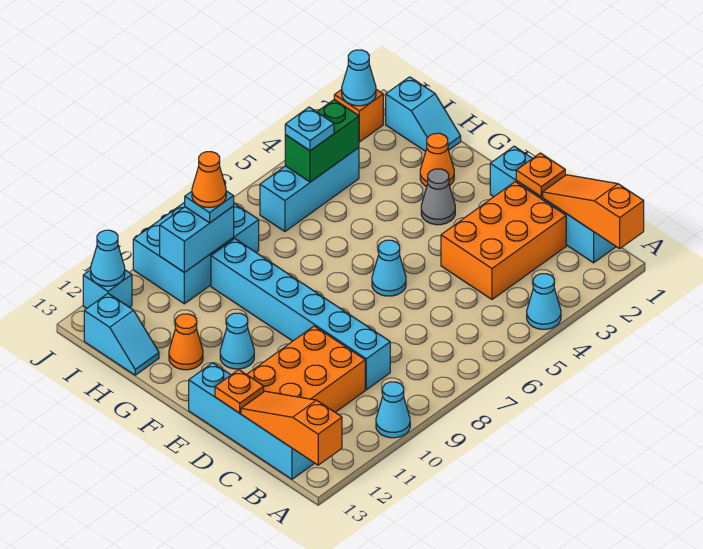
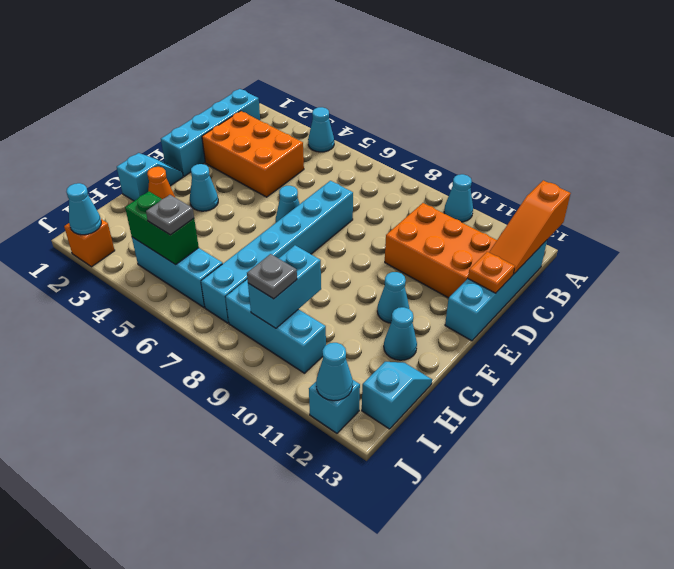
orange 1x3 slope [543,175,644,249] -> none
cyan 1x6 brick [211,239,390,390] -> cyan 1x6 brick moved to [201,181,353,323]
orange 1x1 plate [516,153,565,196] -> none
grey 1x1 cone [421,169,455,225] -> cyan 1x1 cone [190,164,218,211]
orange 1x1 cone [169,314,203,370] -> cyan 1x1 cone [384,307,417,360]
cyan 1x2 slope [386,77,461,151] -> cyan 1x2 slope moved to [117,153,183,201]
cyan 1x1 plate [285,107,334,151] -> grey 1x1 plate [146,195,194,235]
cyan 2x3 brick [133,202,259,304] -> cyan 1x3 brick [226,279,326,373]
cyan 1x2 brick [160,206,234,272] -> cyan 1x2 brick turned to [248,245,321,328]
cyan 1x1 plate [185,191,234,223] -> grey 1x1 plate [247,254,297,299]
orange 1x1 cone [192,152,226,207] -> none

